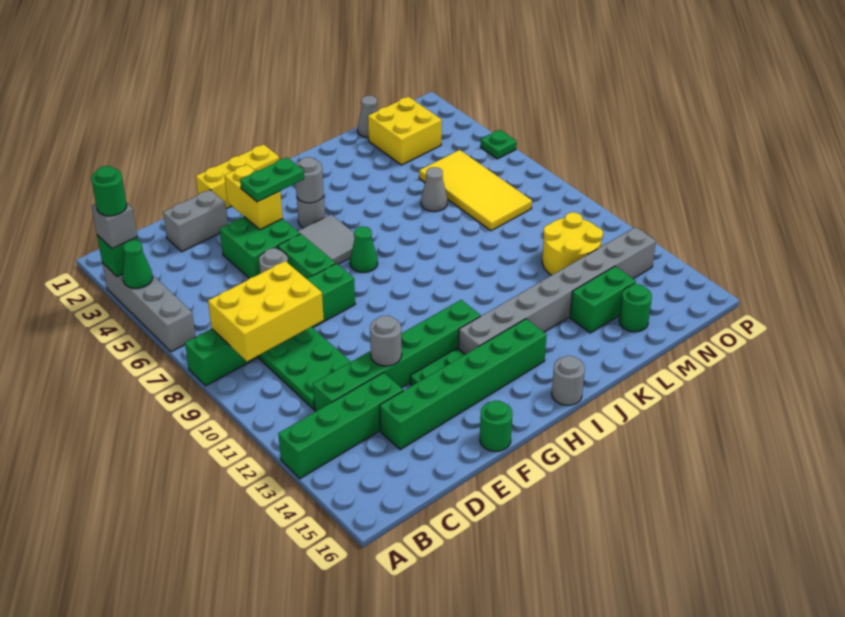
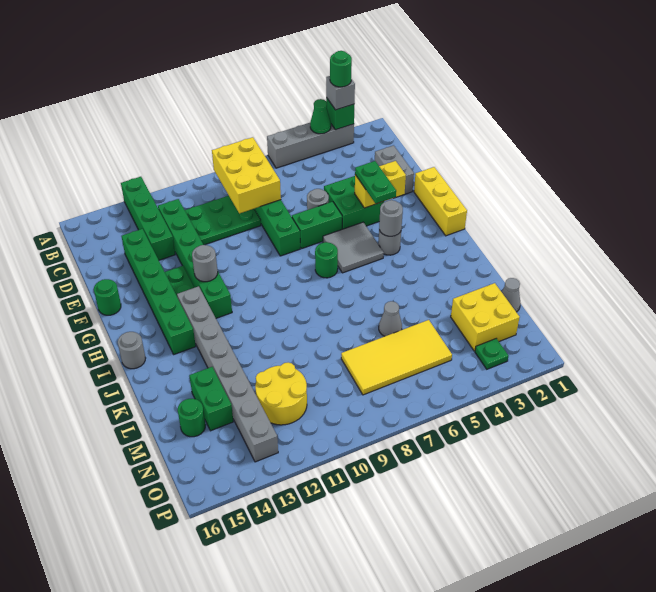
grey 1x1 round brick [370,316,402,366] -> grey 1x1 round brick moved to [192,245,218,282]
green 1x1 cone [350,226,378,273] -> green 1x1 round brick [315,242,338,278]
green 1x1 plate [481,130,517,159] -> green 1x1 plate moved to [475,339,508,369]

